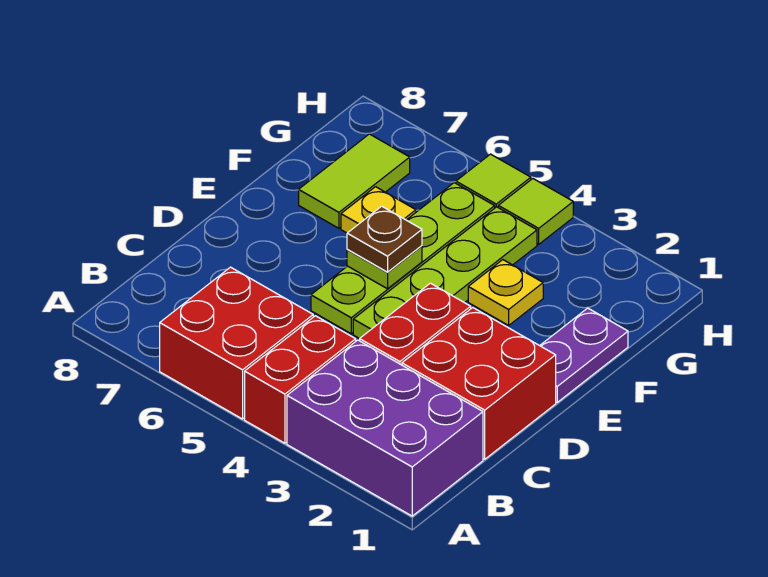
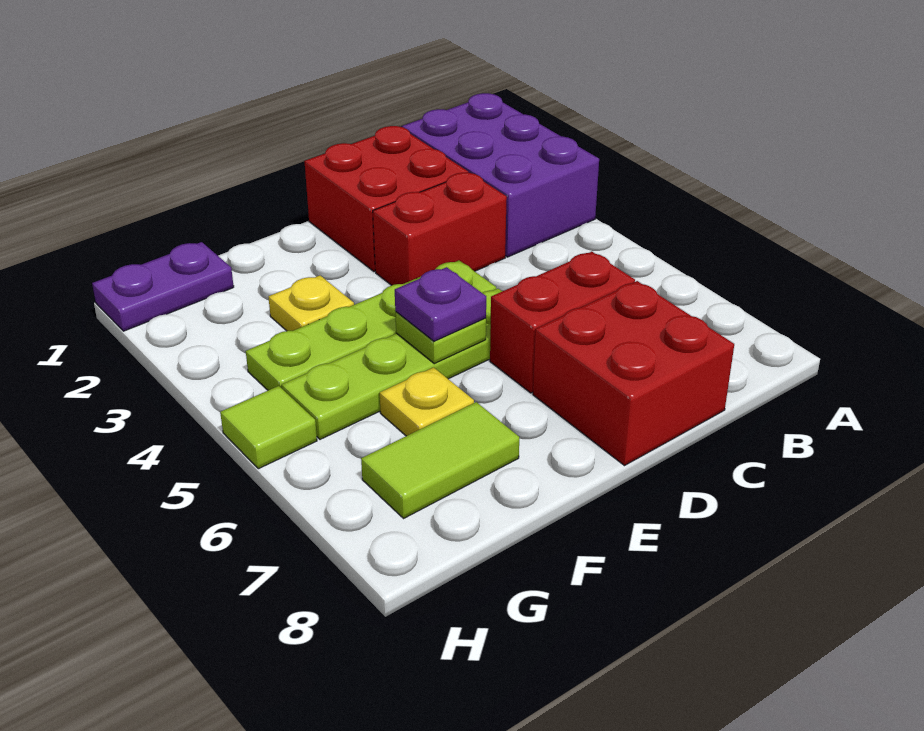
red 1x2 brick [245,316,356,443] -> red 1x2 brick moved to [490,252,635,393]
red 2x2 brick [160,267,313,419] -> red 2x2 brick moved to [533,281,734,466]
purple 1x2 plate [540,308,628,402] -> purple 1x2 plate moved to [92,242,234,331]
brown 1x1 plate [347,206,422,272] -> purple 1x1 plate [395,267,486,341]
lime 1x1 tile [498,179,573,244] -> none

